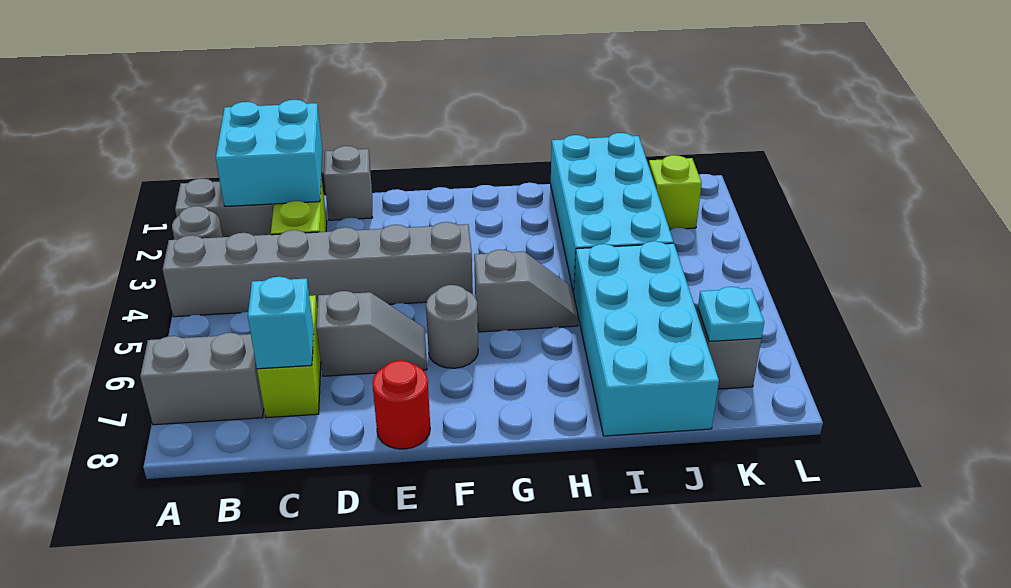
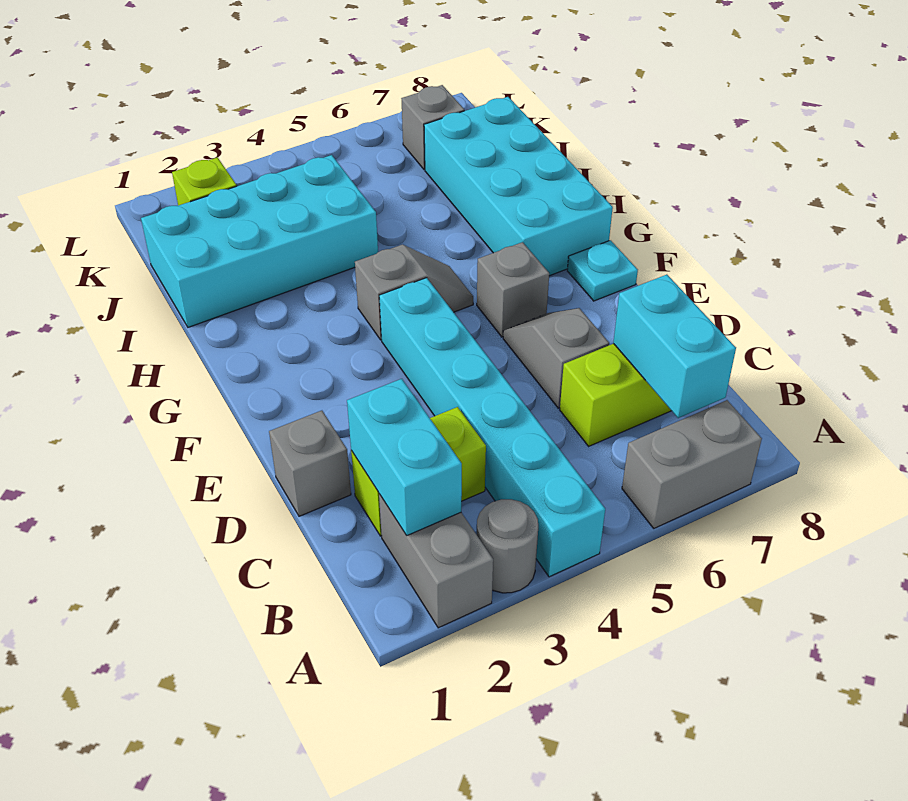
grey 1x6 brick [163,222,473,317] -> cyan 1x6 brick [379,278,605,577]
grey 1x2 brick [140,333,264,425] -> grey 1x2 brick turned to [622,400,762,528]
cyan 2x2 brick [216,100,323,206] -> cyan 1x2 brick [347,379,462,535]
cyan 1x1 brick [248,277,314,369] -> cyan 1x2 brick [613,275,736,418]
red 1x1 round brick [372,360,430,449] -> none
grey 1x1 round brick [426,285,478,368] -> grey 1x1 brick [477,242,549,337]
grey 1x2 slope [474,250,578,332] -> grey 1x2 slope turned to [355,245,473,340]
cyan 2x4 brick [574,241,719,436] -> cyan 2x4 brick turned to [424,97,613,276]
cyan 1x1 plate [698,287,764,341] -> cyan 1x1 plate moved to [567,240,638,301]

